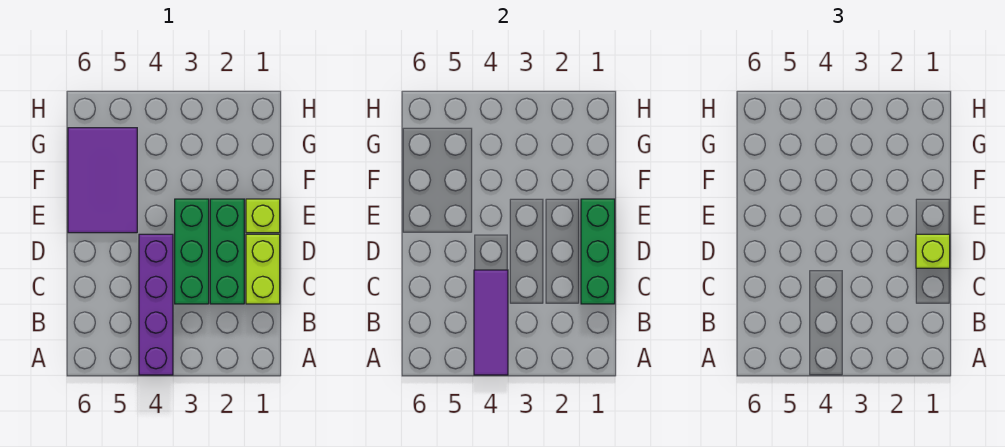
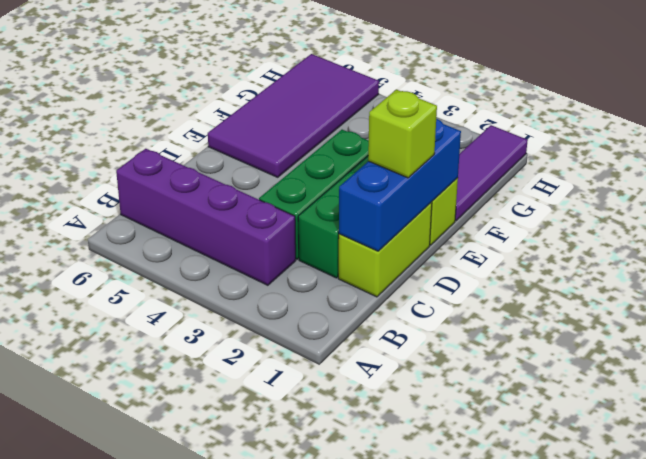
purple 1x4 brick [139,234,173,375] -> purple 1x4 brick turned to [116,149,296,285]
purple 1x3 tile [474,270,508,375] -> purple 1x3 tile moved to [455,125,528,221]
green 1x3 brick [581,199,615,304] -> blue 1x3 brick [339,119,461,251]
purple 2x3 tile [68,128,137,233] -> purple 2x4 tile [208,54,379,177]

